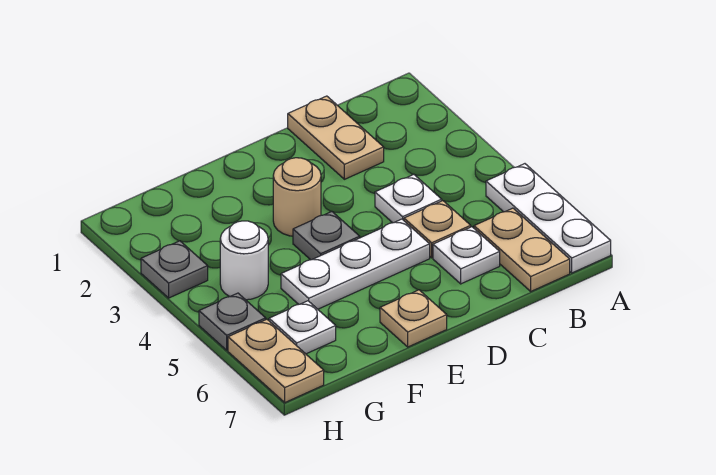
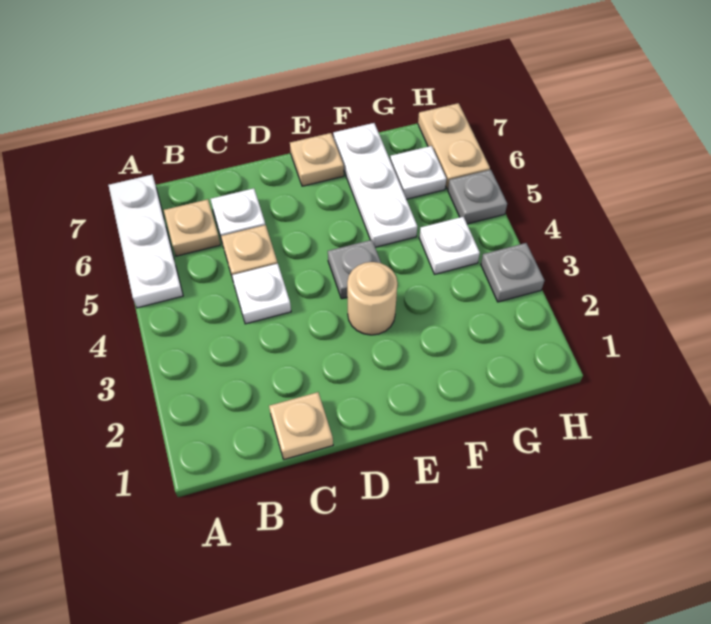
tan 1x2 plate [474,208,570,291] -> tan 1x1 plate [164,199,220,256]
tan 1x2 plate [288,96,384,179] -> tan 1x1 plate [269,392,333,459]
white 1x3 plate [281,219,430,309] -> white 1x3 plate turned to [333,123,417,247]
white 1x1 round brick [220,221,268,300] -> white 1x1 plate [419,217,480,274]

